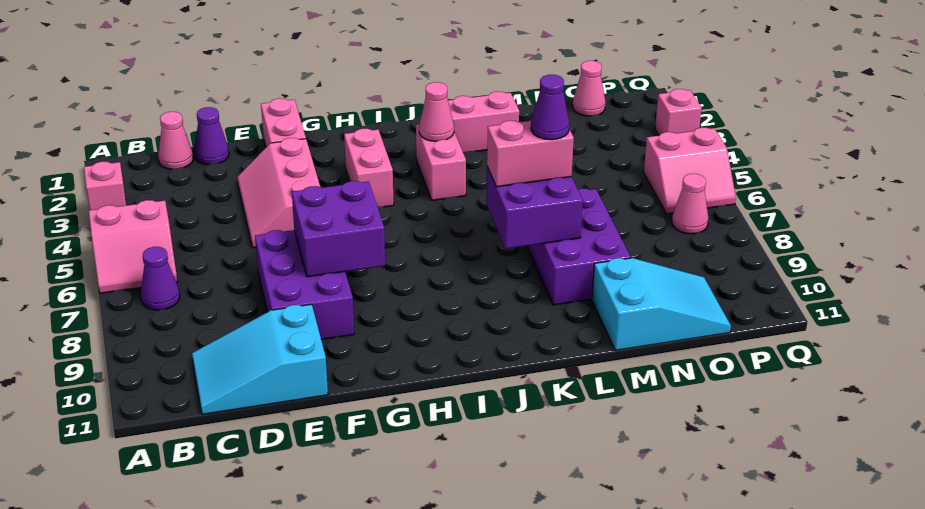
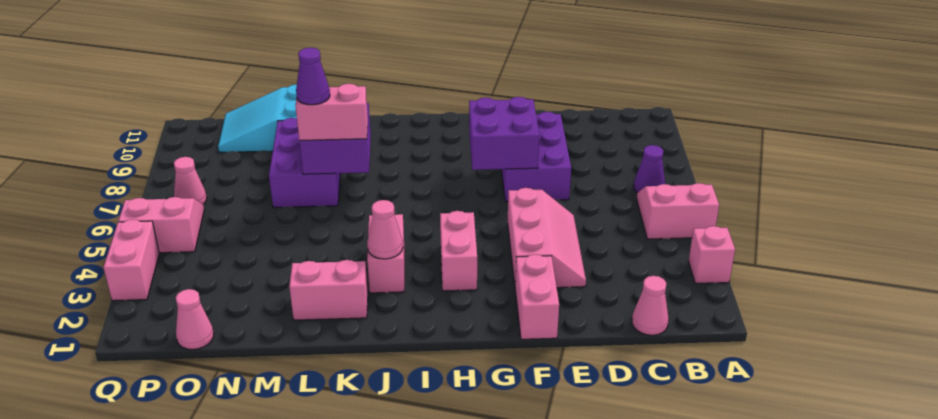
cyan 2x3 slope [192,304,328,415] -> none
purple 1x1 cone [194,107,229,165] -> none
pink 1x1 brick [655,89,702,135] -> pink 1x2 brick [104,219,159,301]

